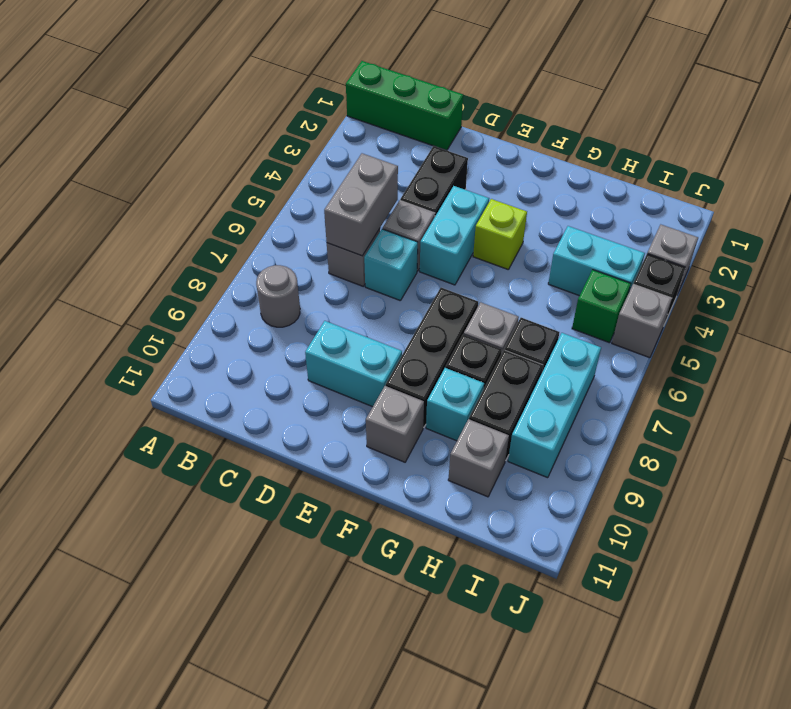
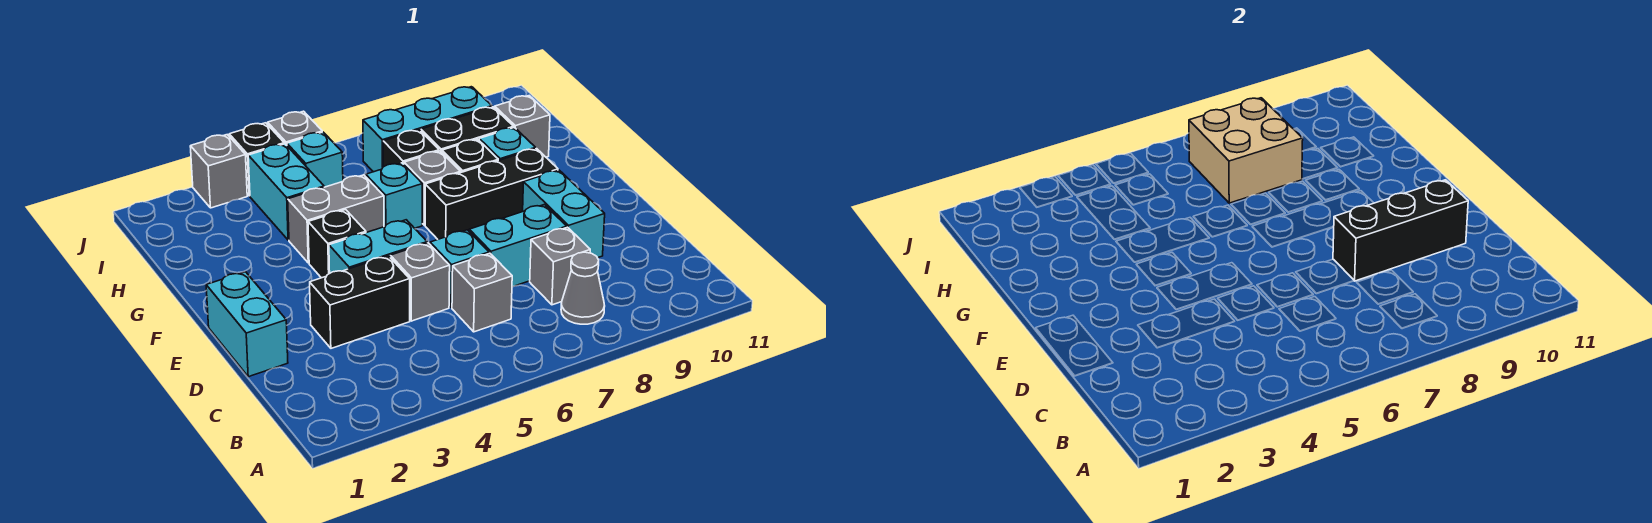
green 1x3 brick [346,61,463,150] -> none
grey 1x1 round brick [256,265,300,327] -> grey 1x1 cone [561,252,605,324]
grey 1x2 brick [324,153,398,256] -> grey 1x2 brick moved to [288,175,384,263]
none -> cyan 1x2 brick [206,272,288,377]
none -> cyan 1x2 brick [469,205,567,287]
none -> black 1x3 brick [1333,180,1468,281]
lime 1x1 brick [473,199,527,270] -> black 1x1 brick [308,210,366,278]
grey 1x1 brick [366,386,424,462] -> grey 1x1 brick moved to [530,227,590,305]
none -> cyan 1x1 brick [366,163,422,228]
none -> tan 2x2 brick [1189,98,1303,203]
green 1x1 brick [572,270,631,343] -> cyan 1x1 brick [287,132,343,187]

